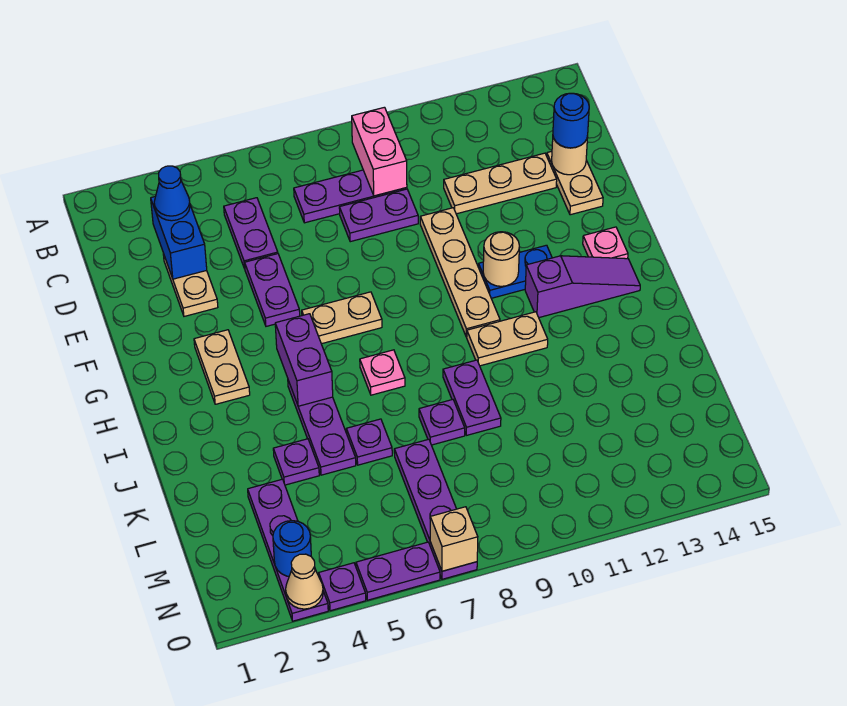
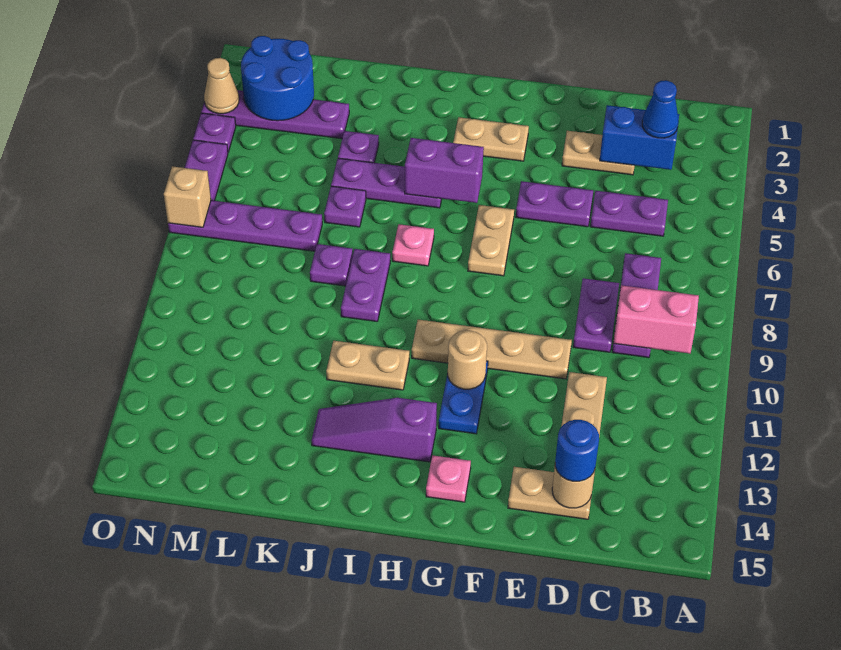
purple 1x3 slope [525,256,640,317] -> purple 1x3 slope turned to [311,398,437,462]
tan 1x2 plate [467,312,548,366] -> tan 1x2 plate turned to [326,341,409,390]
purple 1x2 plate [443,360,501,435] -> purple 1x2 plate turned to [341,249,390,321]
blue 1x1 round brick [273,521,311,576] -> blue 2x2 round brick [241,36,314,121]

